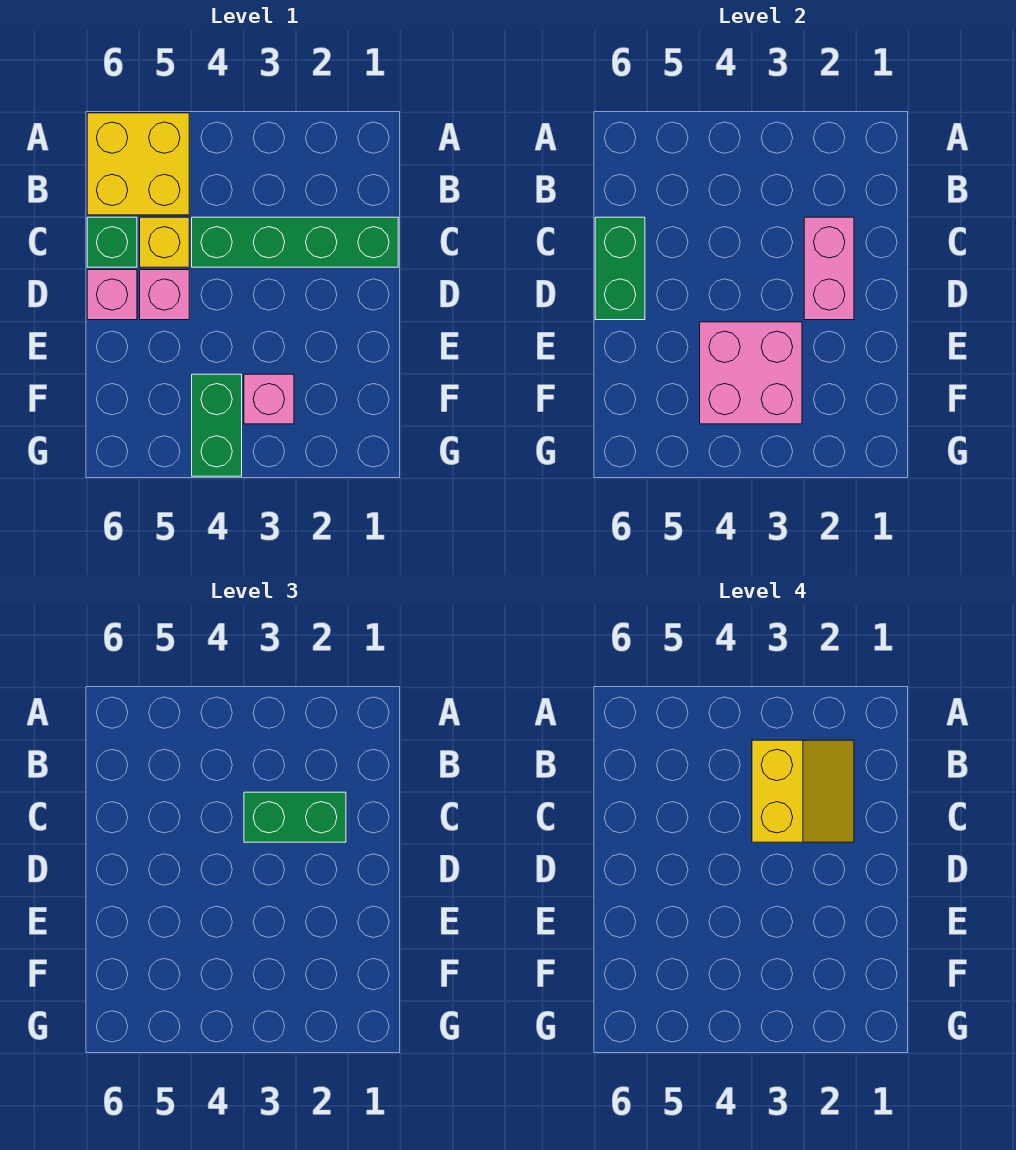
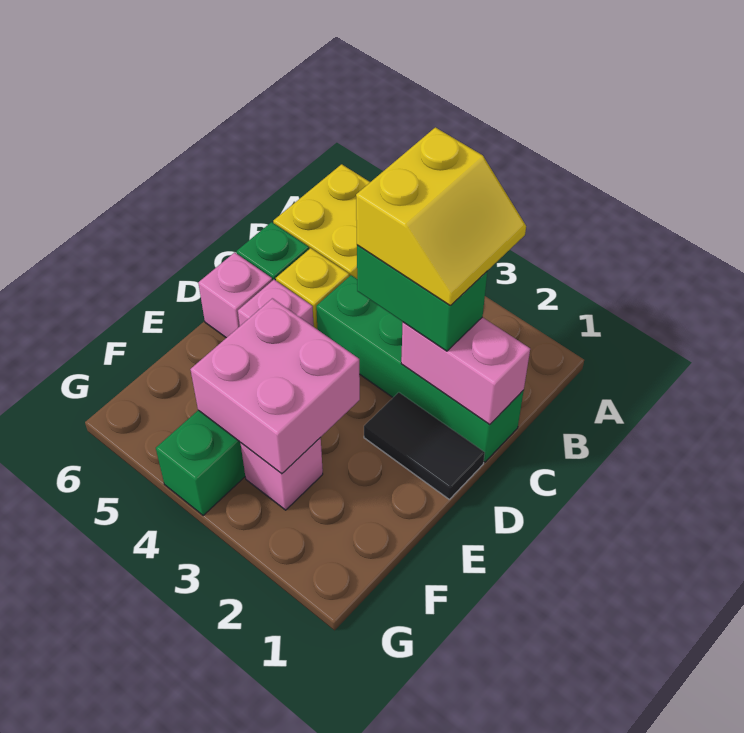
pink 1x2 brick [804,217,854,320] -> pink 1x2 brick turned to [401,317,530,425]
green 1x2 brick [595,217,645,320] -> none
none -> black 1x2 tile [364,392,485,499]

